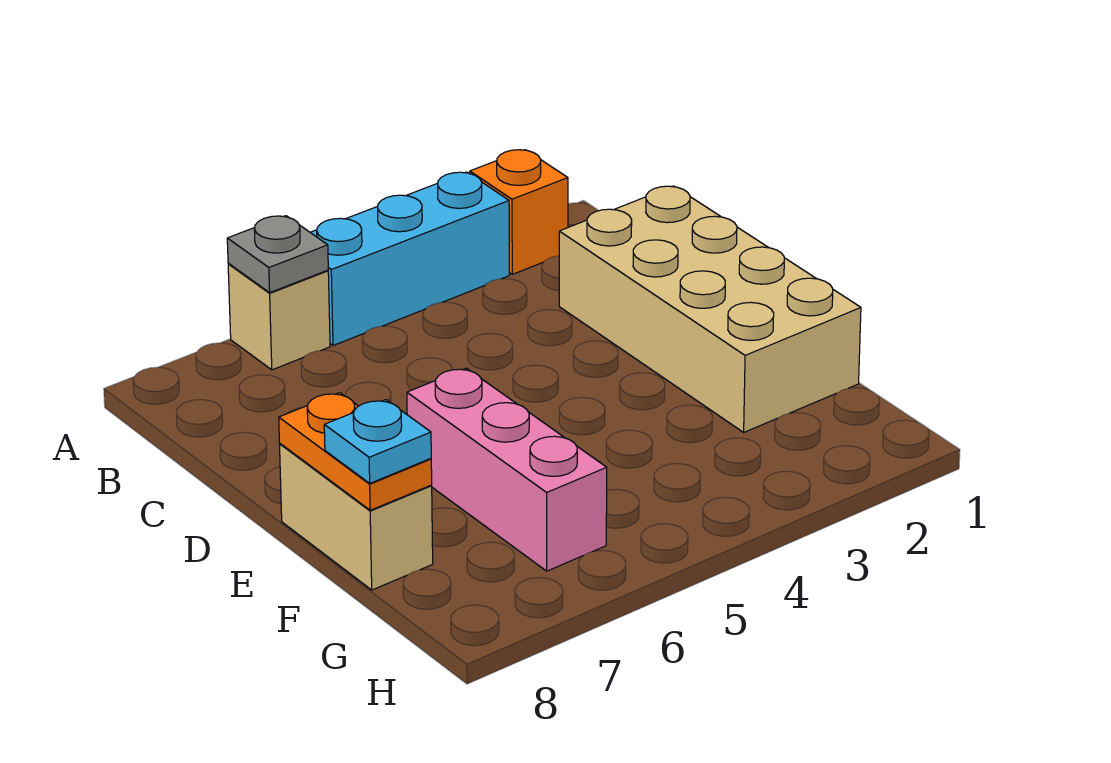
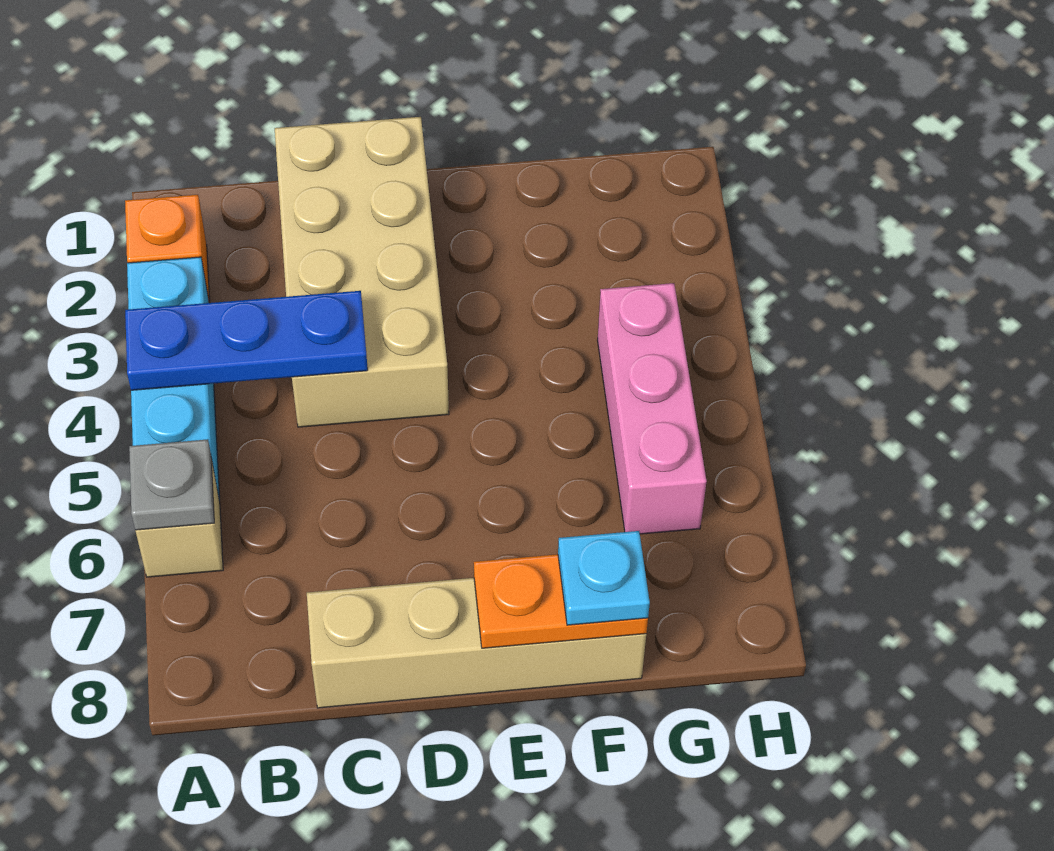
none -> blue 1x3 plate [125,291,368,390]
tan 2x4 brick [559,186,861,432] -> tan 2x4 brick turned to [275,117,449,427]
pink 1x3 brick [407,368,607,571] -> pink 1x3 brick turned to [598,283,707,534]
tan 1x2 brick [280,444,433,590] -> tan 1x4 brick [307,578,646,708]

